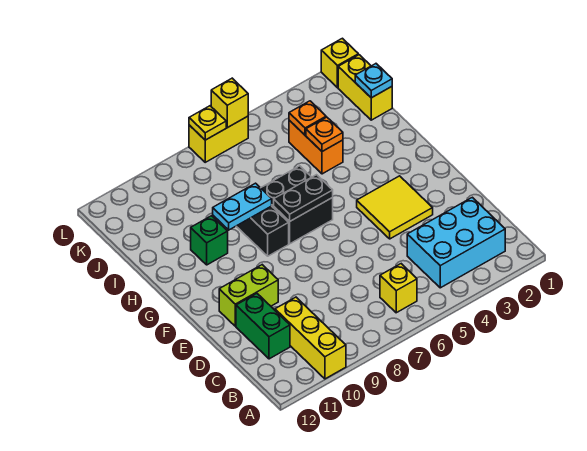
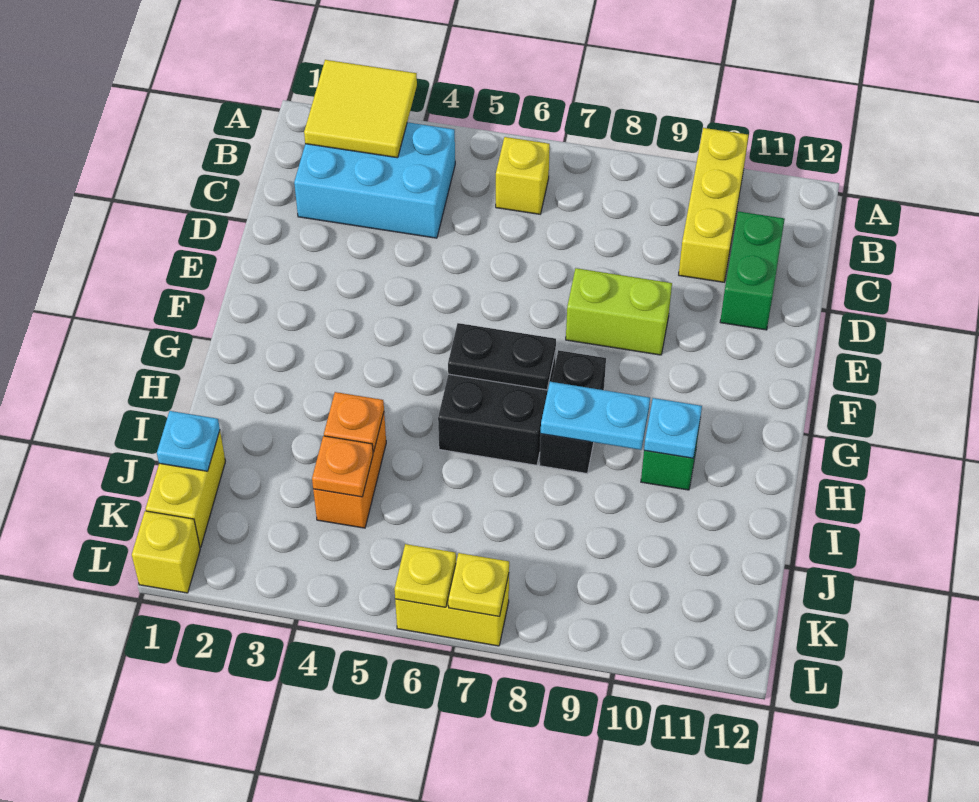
yellow 2x2 tile [357,176,433,239] -> yellow 2x2 tile moved to [304,60,417,158]
lime 1x2 brick [219,265,278,326] -> lime 1x2 brick moved to [566,268,672,355]
none -> cyan 1x1 plate [644,398,702,458]
yellow 1x1 brick [211,78,248,128] -> yellow 1x1 plate [394,544,456,607]

